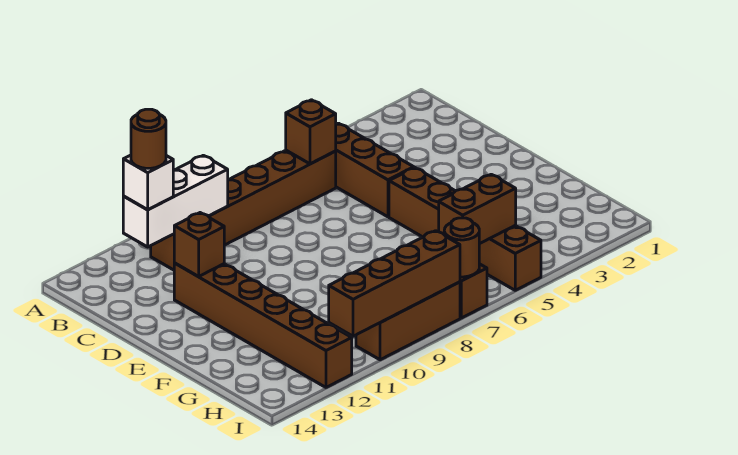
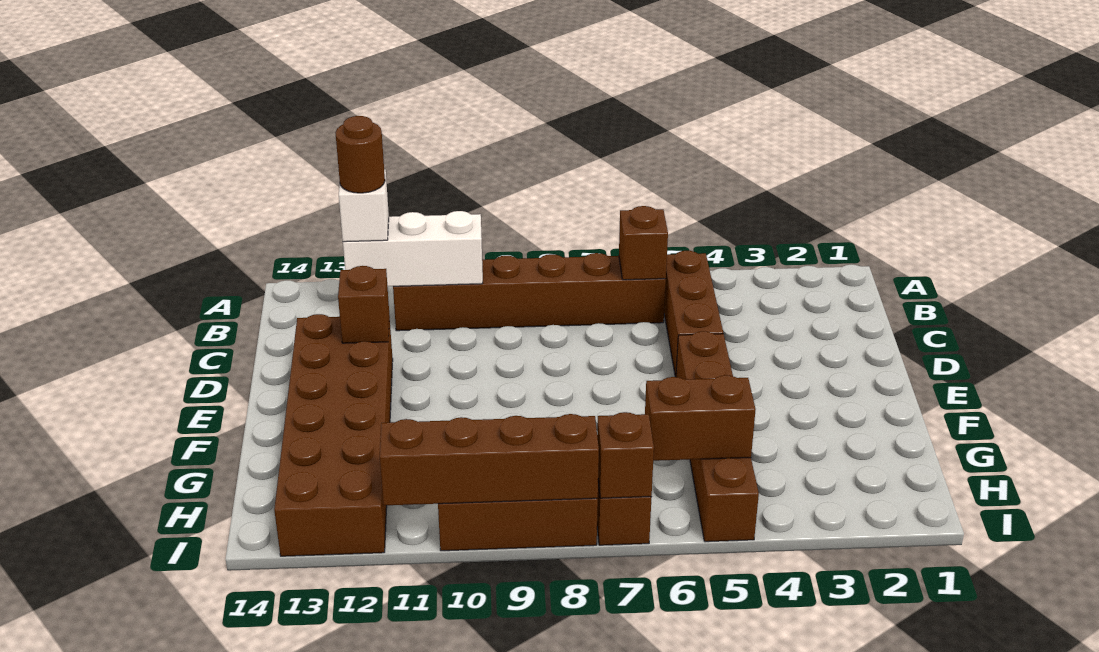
brown 1x6 brick [174,263,352,387] -> brown 2x6 brick [274,314,393,556]
brown 1x1 round brick [444,218,479,277] -> brown 1x1 brick [597,412,654,498]

